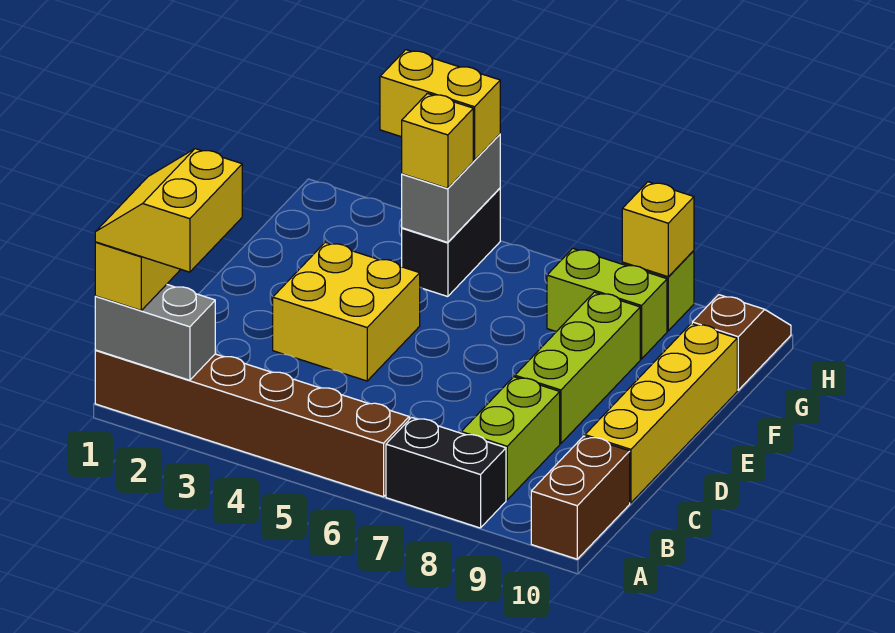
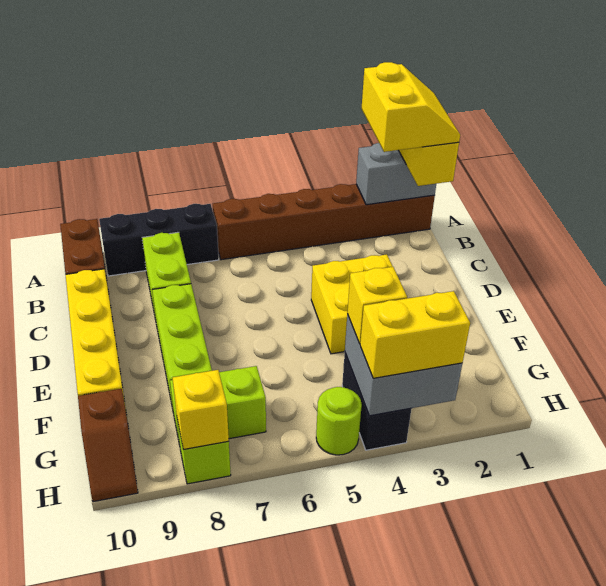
black 1x2 brick [386,417,506,528] -> black 1x3 brick [99,204,219,276]
grey 1x2 brick [402,134,500,242] -> grey 2x2 brick [345,314,462,416]
none -> lime 1x1 round brick [316,387,362,455]

